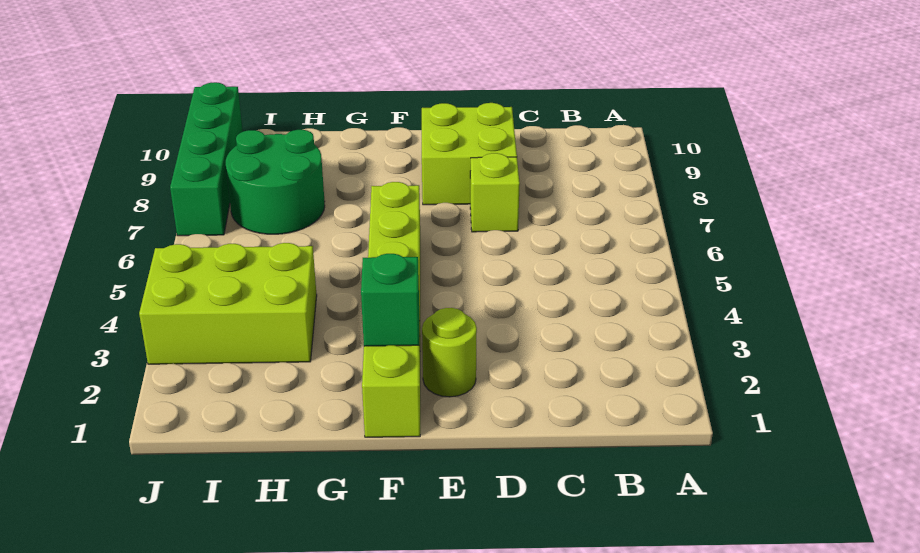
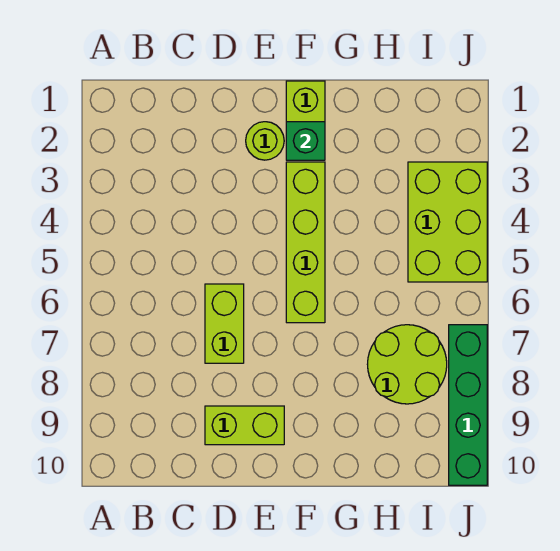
lime 1x1 brick [470,153,520,232] -> lime 1x2 brick [205,284,244,363]
lime 2x2 brick [422,103,517,205] -> lime 1x2 brick [205,406,284,445]
lime 2x3 brick [139,243,317,364] -> lime 2x3 brick turned to [408,162,487,282]
green 2x2 round brick [226,130,325,234] -> lime 2x2 round brick [367,325,447,404]

